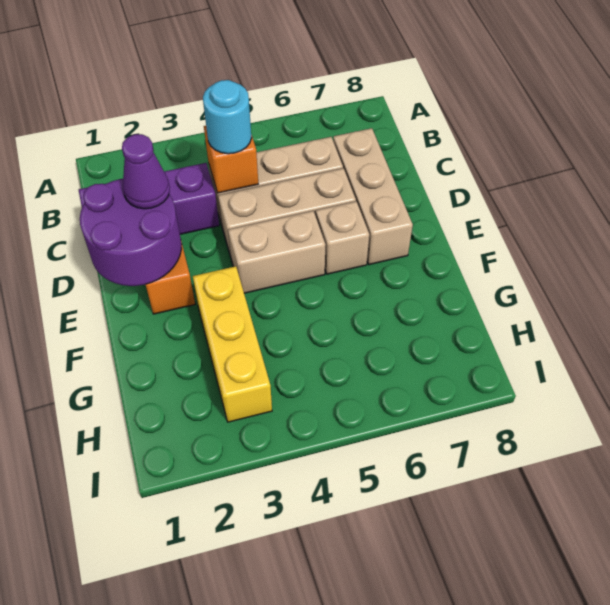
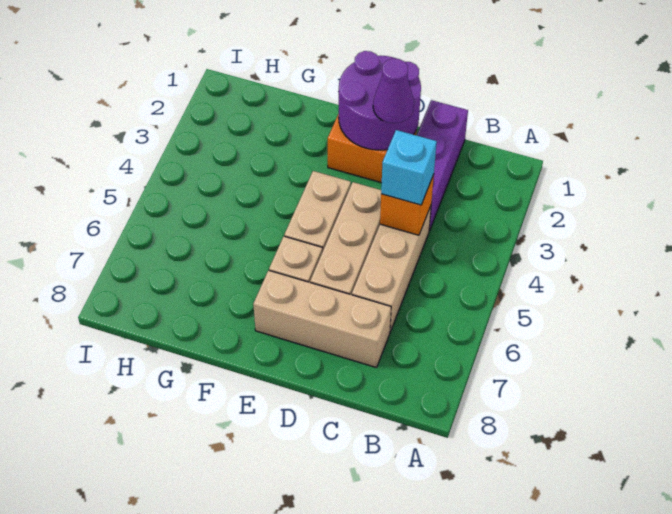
cyan 1x1 round brick [203,80,251,154] -> cyan 1x1 brick [381,130,437,205]
yellow 1x3 brick [193,266,272,422] -> none

